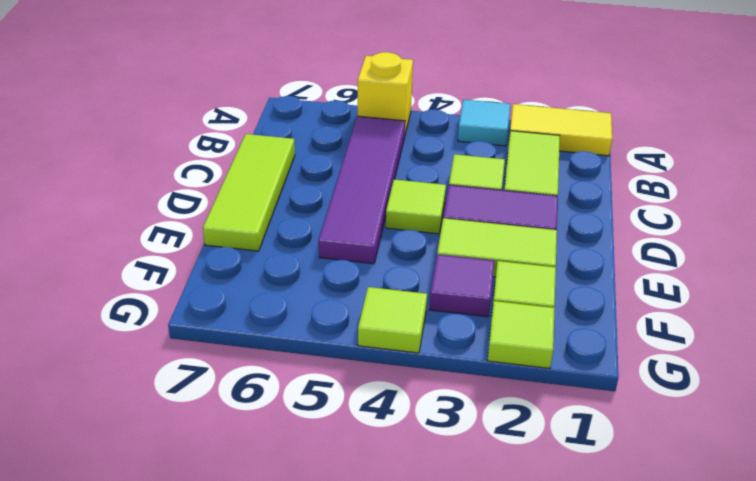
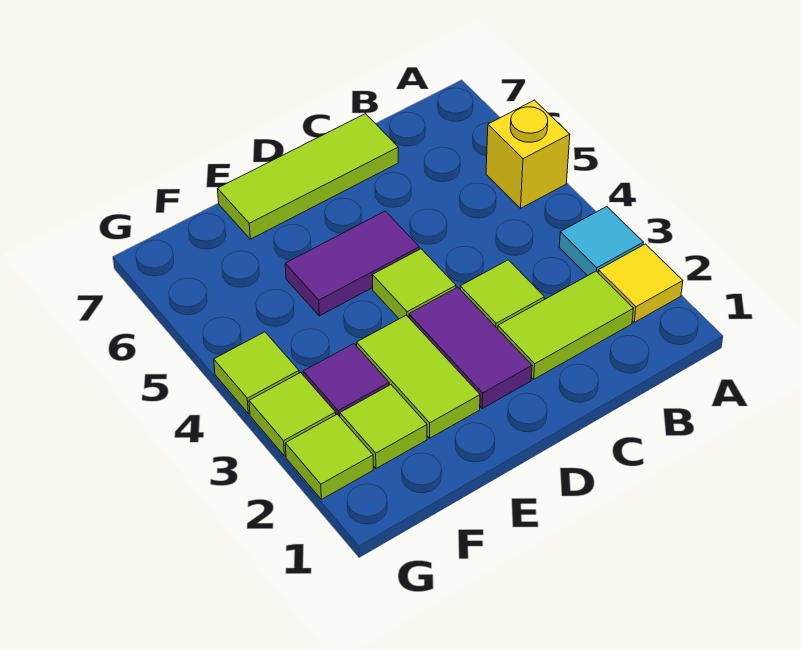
yellow 1x2 tile [510,104,612,156] -> yellow 1x1 tile [598,244,683,322]
purple 1x4 tile [319,116,405,264] -> purple 1x2 tile [285,211,419,316]
none -> lime 1x1 tile [249,372,336,456]

